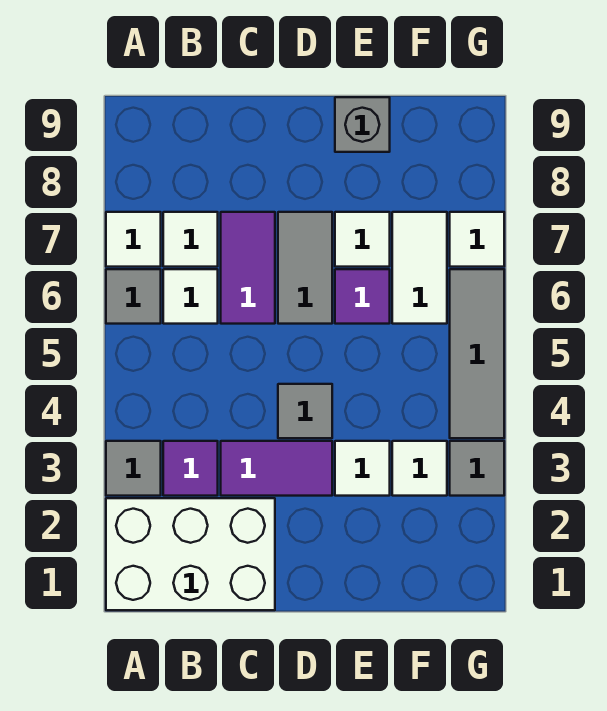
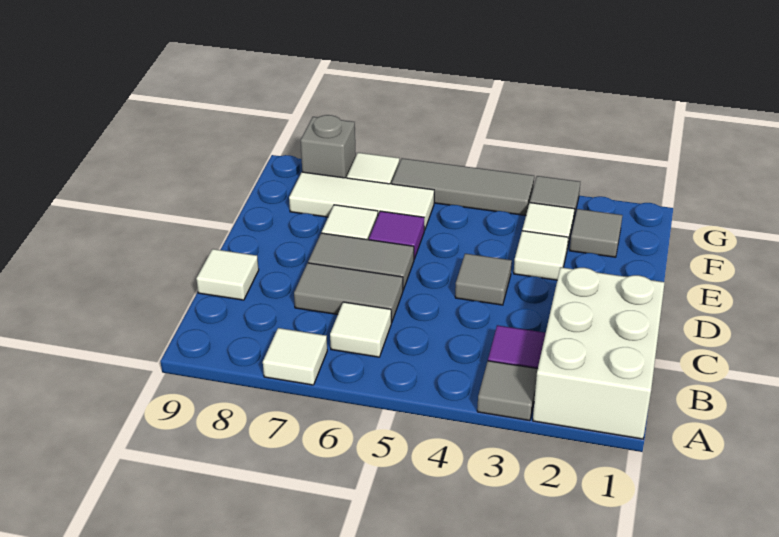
grey 1x1 tile [106,269,161,324] -> grey 1x1 tile moved to [570,209,622,257]
white 1x1 tile [163,212,218,267] -> white 1x1 tile moved to [196,249,259,300]
purple 1x2 tile [221,441,332,496] -> none
purple 1x2 tile [221,212,275,324] -> grey 1x2 tile [294,263,403,323]
grey 1x1 brick [335,97,390,152] -> grey 1x1 brick moved to [300,115,356,178]
white 1x2 tile [392,212,447,324] -> white 1x3 tile [289,172,434,230]

